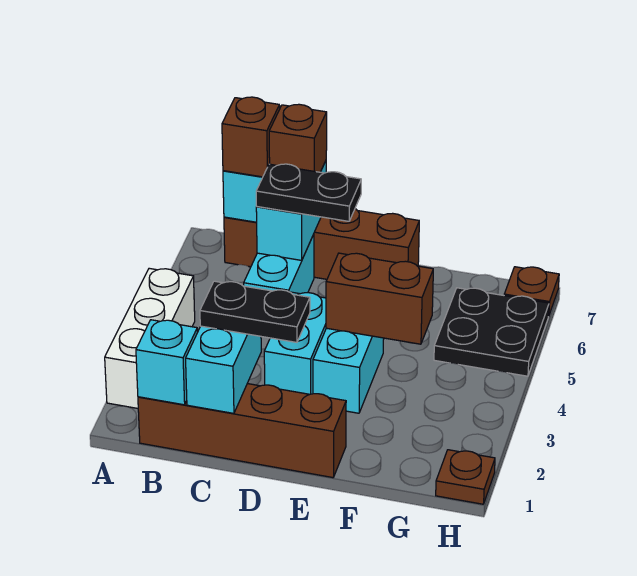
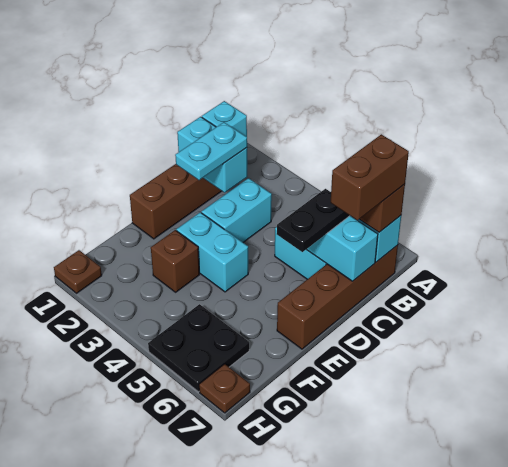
white 1x3 brick [105,268,195,408] -> none
black 1x2 plate [200,281,310,342] -> cyan 1x2 plate [175,122,247,180]
brown 1x1 brick [269,104,327,172] -> brown 1x1 brick moved to [151,230,200,292]
cyan 1x2 brick [264,292,326,394] -> cyan 1x2 brick turned to [201,178,272,242]
brown 1x2 brick [326,253,433,344] -> brown 1x2 brick moved to [331,134,409,220]

